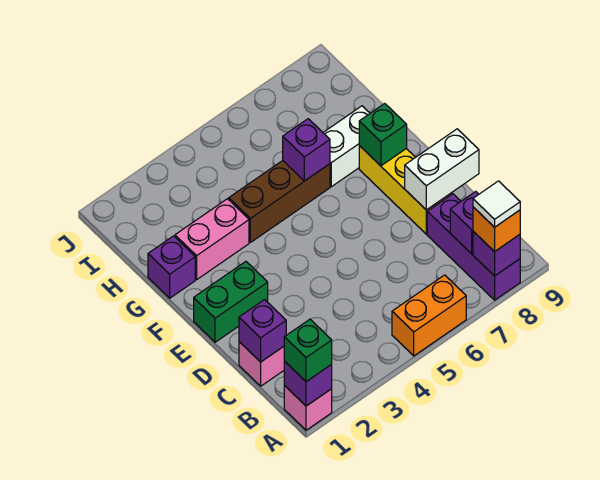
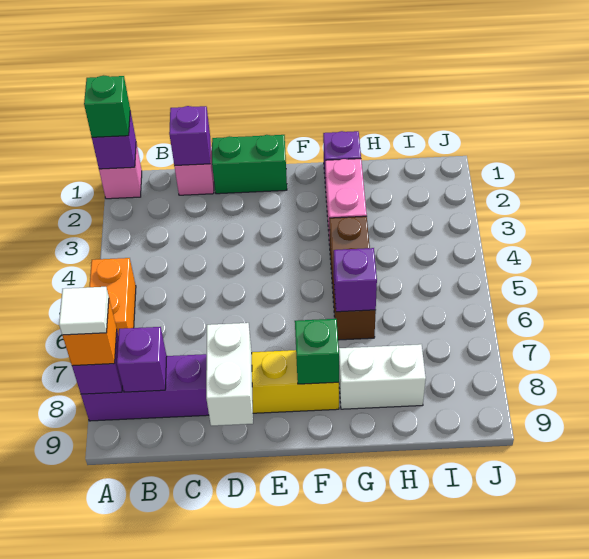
green 1x2 brick [194,262,268,342] -> green 1x2 brick turned to [212,135,287,194]
white 1x2 brick [323,106,370,187] -> white 1x2 brick turned to [339,344,426,409]

